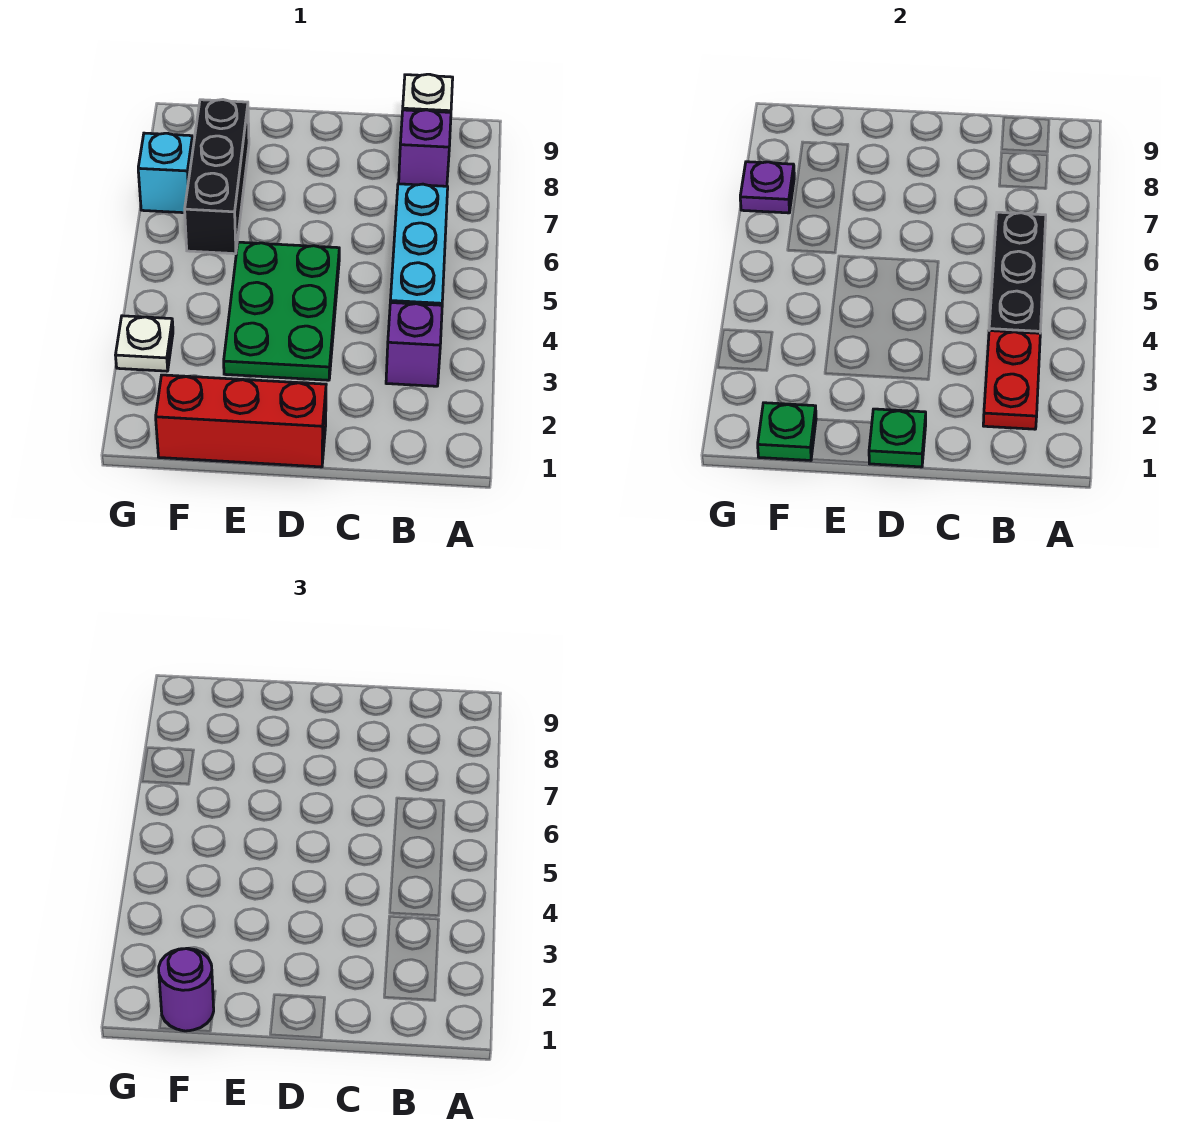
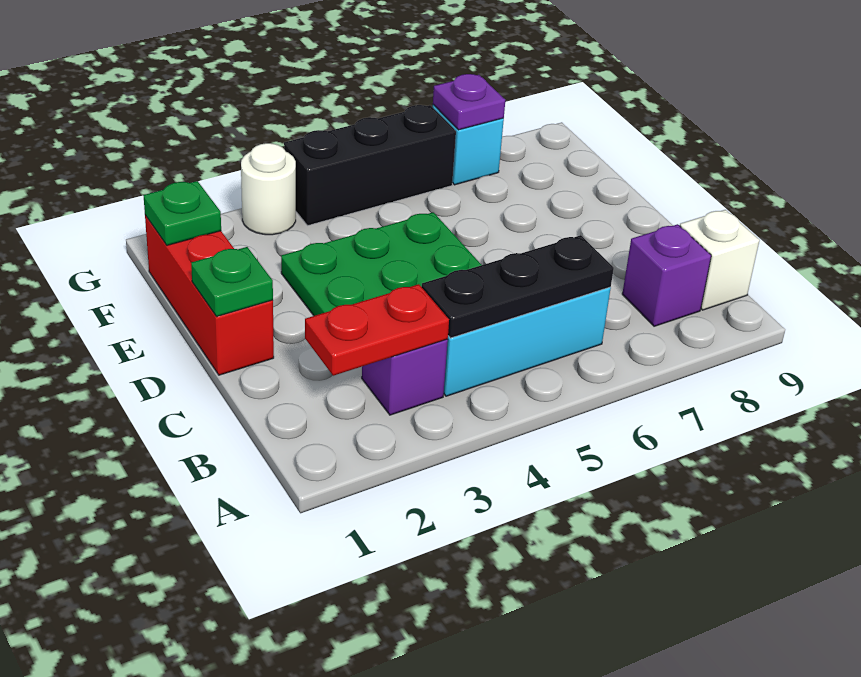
purple 1x1 round brick [159,948,214,1031] -> none
black 1x3 brick [185,100,249,254] -> black 1x3 brick moved to [284,105,456,226]
white 1x1 plate [116,316,173,371] -> white 1x1 round brick [241,143,296,235]

